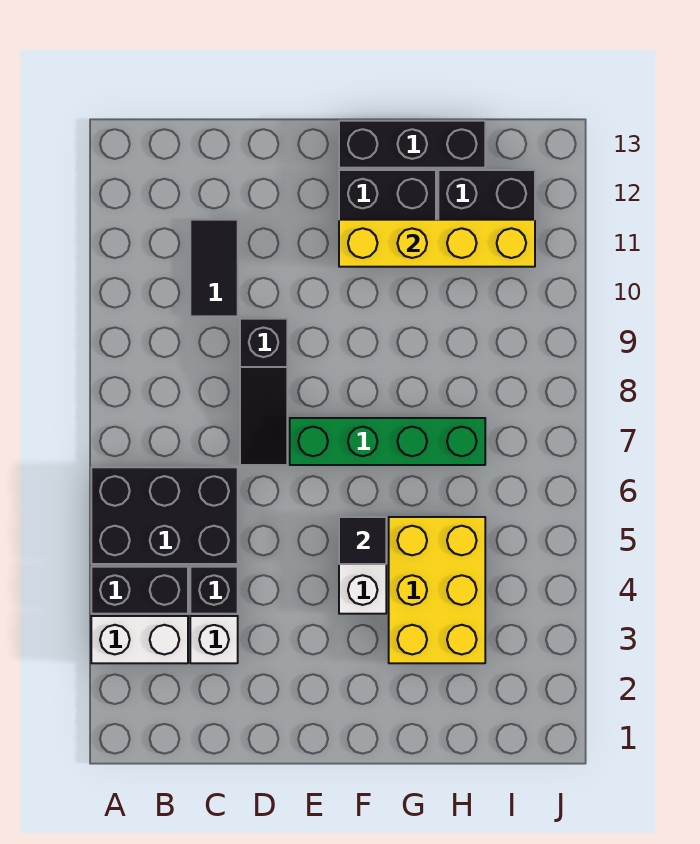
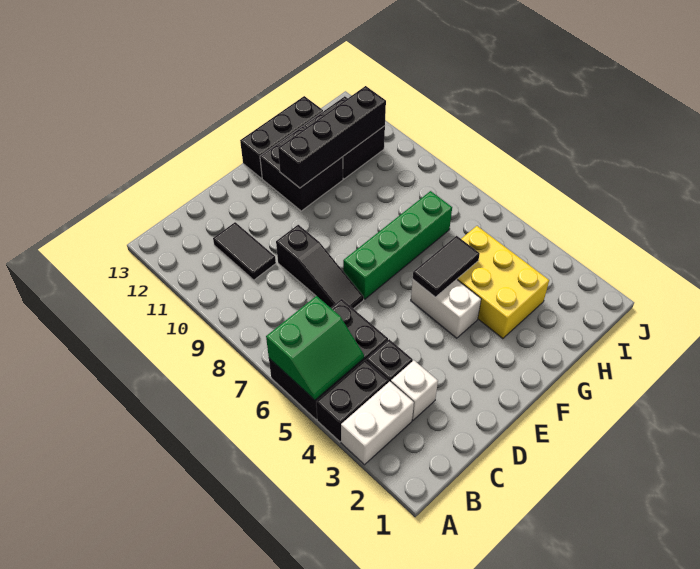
none -> green 2x2 slope [266,296,364,400]
black 1x1 tile [339,517,386,564] -> black 1x2 tile [413,236,480,297]
yellow 1x4 brick [339,220,535,267] -> black 1x4 brick [278,86,386,188]

